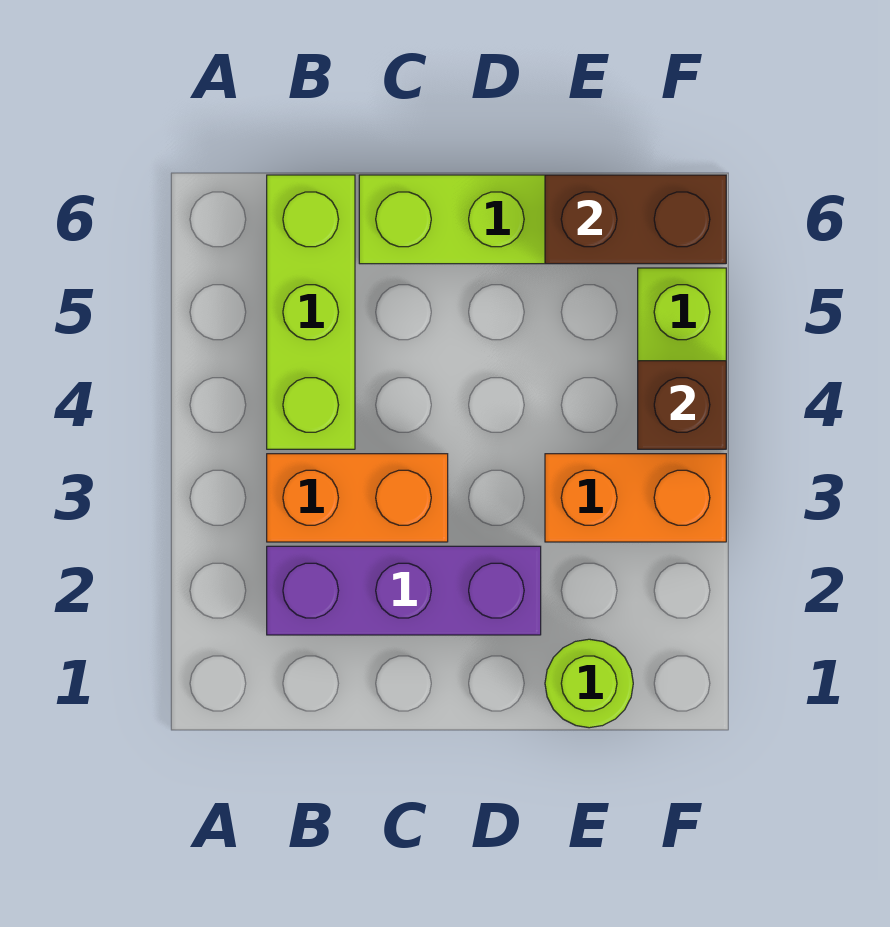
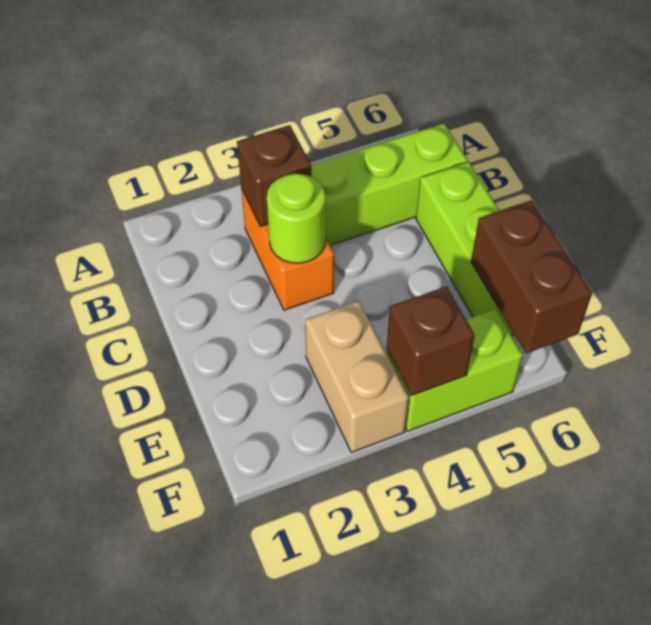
purple 1x3 brick [267,546,541,635] -> none
none -> brown 1x1 brick [237,125,311,227]
lime 1x1 round brick [545,639,633,728] -> lime 1x1 round brick moved to [267,173,326,263]
orange 1x2 brick [545,454,726,542] -> tan 1x2 brick [305,301,409,452]

